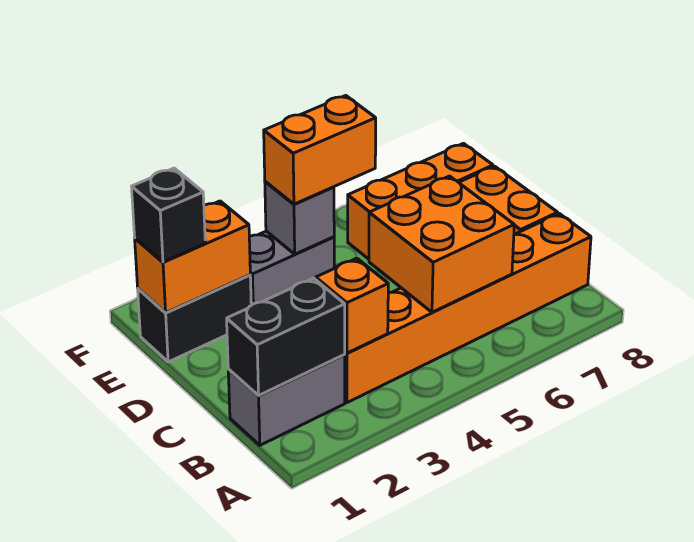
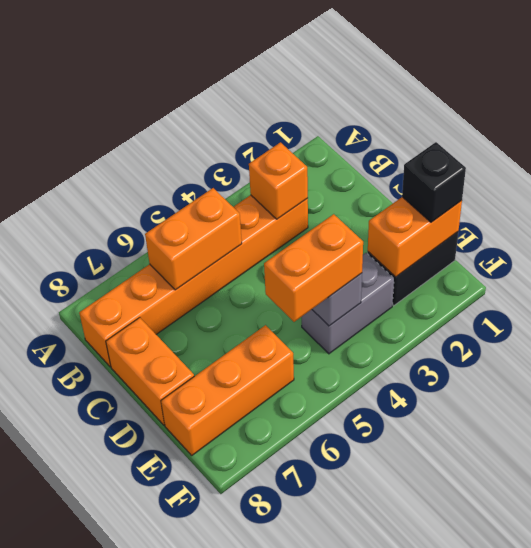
grey 1x2 brick [228,355,345,445] -> none
black 1x2 brick [227,278,345,395] -> none
orange 2x2 brick [369,176,514,312] -> orange 1x2 brick [145,188,242,290]

